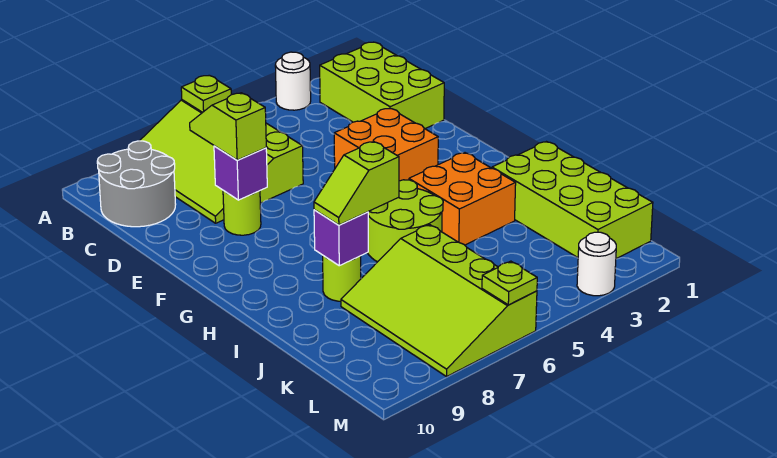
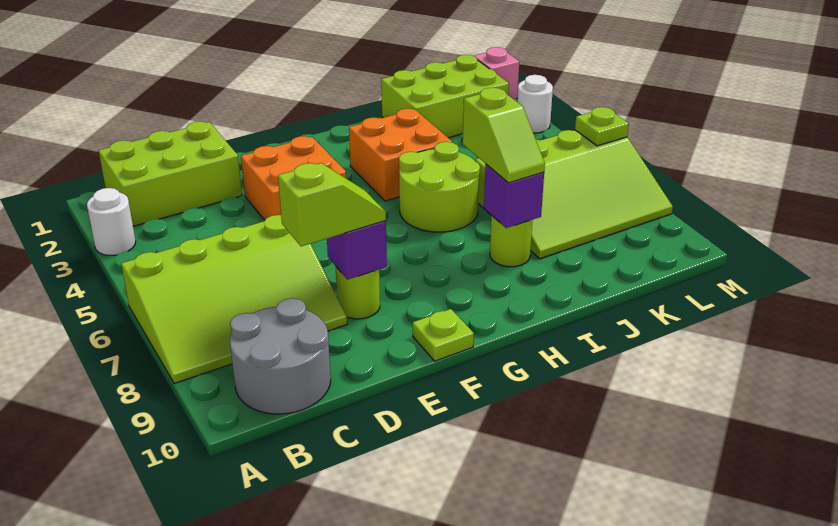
lime 1x1 plate [181,76,231,112] -> lime 1x1 plate moved to [413,309,474,361]
lime 1x2 slope [190,93,266,160] -> lime 1x2 slope turned to [278,163,386,246]
lime 2x4 brick [492,142,653,259] -> lime 2x3 brick [381,55,509,138]
none -> pink 1x1 brick [474,47,519,99]

